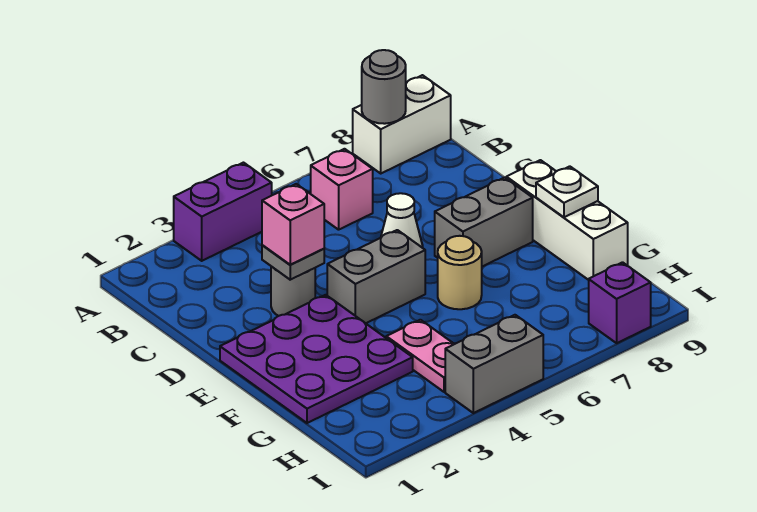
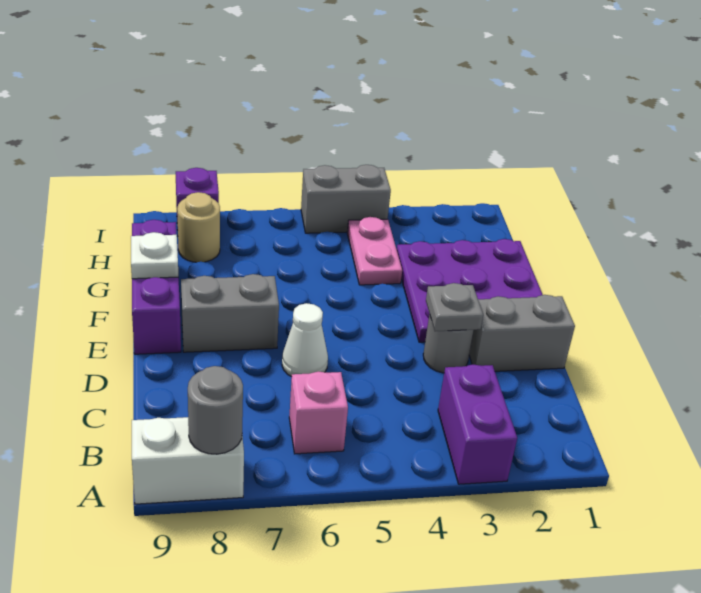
purple 1x2 brick [174,163,272,261] -> purple 1x2 brick turned to [438,364,517,484]
pink 1x1 brick [262,184,324,265] -> none
grey 1x2 brick [327,230,425,323] -> grey 1x2 brick moved to [469,295,575,371]
white 1x3 brick [506,160,628,280] -> purple 1x3 brick [132,220,181,354]
tan 1x1 round brick [438,236,482,309] -> tan 1x1 round brick moved to [177,192,220,262]

